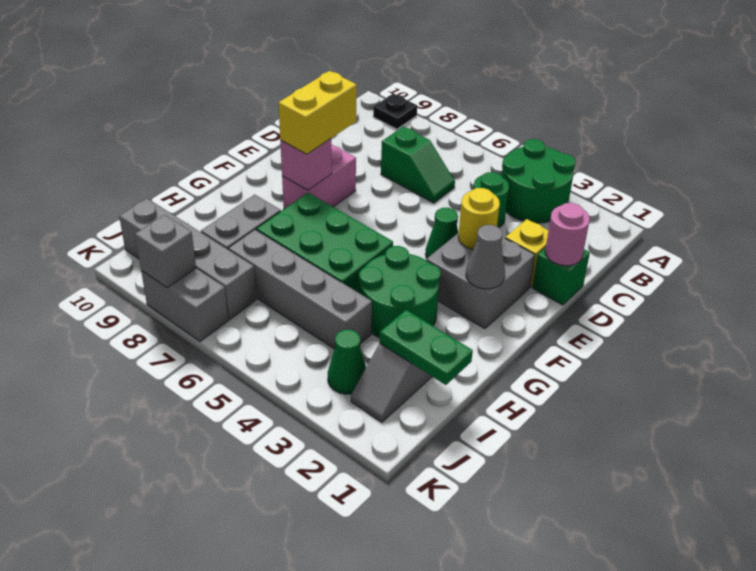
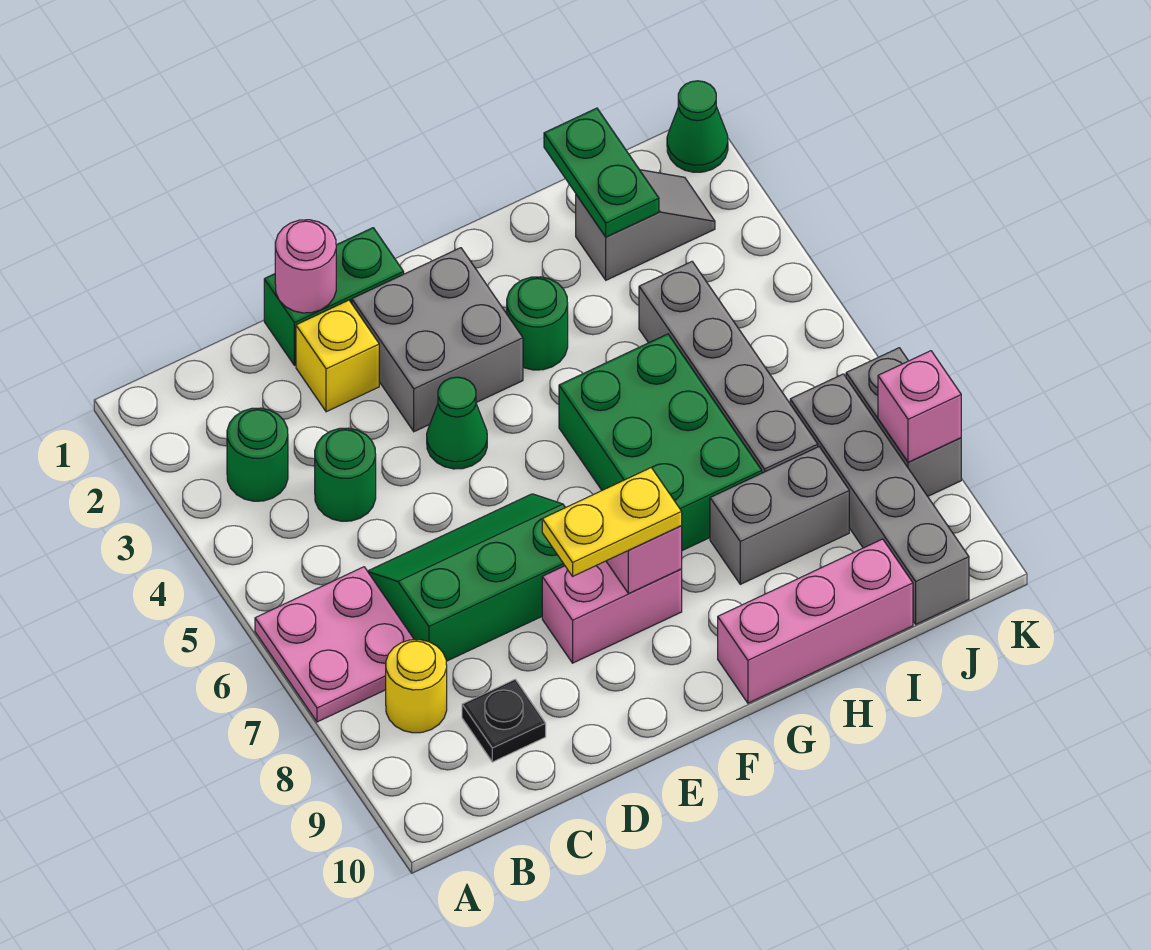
green 2x2 round brick [502,139,576,223] -> green 1x1 round brick [227,408,288,501]
none -> pink 2x2 plate [255,567,414,722]
black 1x1 plate [373,93,417,129] -> black 1x1 plate moved to [462,679,546,762]
green 1x2 slope [381,126,455,203] -> green 2x3 slope [368,494,565,661]
green 1x1 brick [532,247,590,305] -> green 1x2 brick [264,228,404,365]
yellow 1x1 round brick [458,188,500,249] -> yellow 1x1 round brick moved to [386,640,447,733]
yellow 1x2 brick [279,71,357,154] -> yellow 1x2 plate [542,468,682,576]
grey 1x1 cone [466,225,505,289] -> none
green 2x2 round brick [359,246,441,338] -> green 1x1 round brick [507,277,568,370]
none -> pink 1x3 brick [718,539,913,703]
green 1x1 cone [328,330,366,394] -> green 1x1 cone moved to [667,81,728,172]
grey 1x1 brick [135,215,196,288] -> pink 1x1 brick [878,351,961,462]

